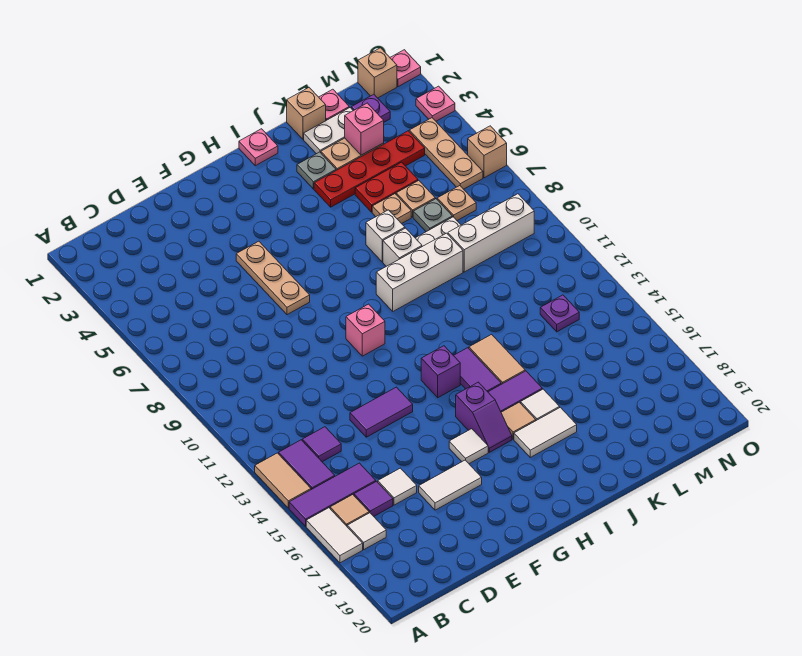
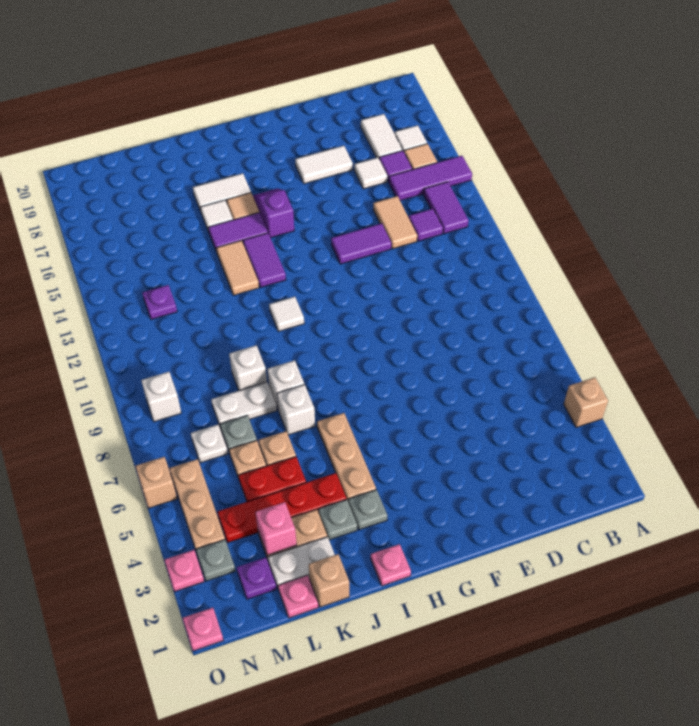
tan 1x2 tile [255,453,311,508] -> tan 1x2 tile moved to [373,196,417,249]
white 1x2 tile [306,508,363,563] -> white 1x2 tile moved to [361,114,403,158]
tan 1x3 plate [236,241,310,315] -> tan 1x3 plate moved to [317,413,376,501]
pink 1x1 brick [346,304,385,356] -> none
white 1x1 tile [449,429,488,464] -> white 1x1 tile moved to [269,297,304,332]
purple 1x1 brick [421,346,460,398] -> none
none -> grey 1x1 plate [348,490,387,530]
white 1x3 brick [376,233,463,311] -> white 1x1 brick [229,345,267,390]
white 1x3 brick [448,194,534,272] -> white 1x1 brick [141,372,181,422]
tan 1x1 plate [437,186,476,220] -> white 1x1 plate [191,425,228,463]
tan 1x1 brick [358,48,397,98] -> tan 1x1 brick moved to [564,377,608,428]
none -> grey 1x1 plate [196,540,235,581]

